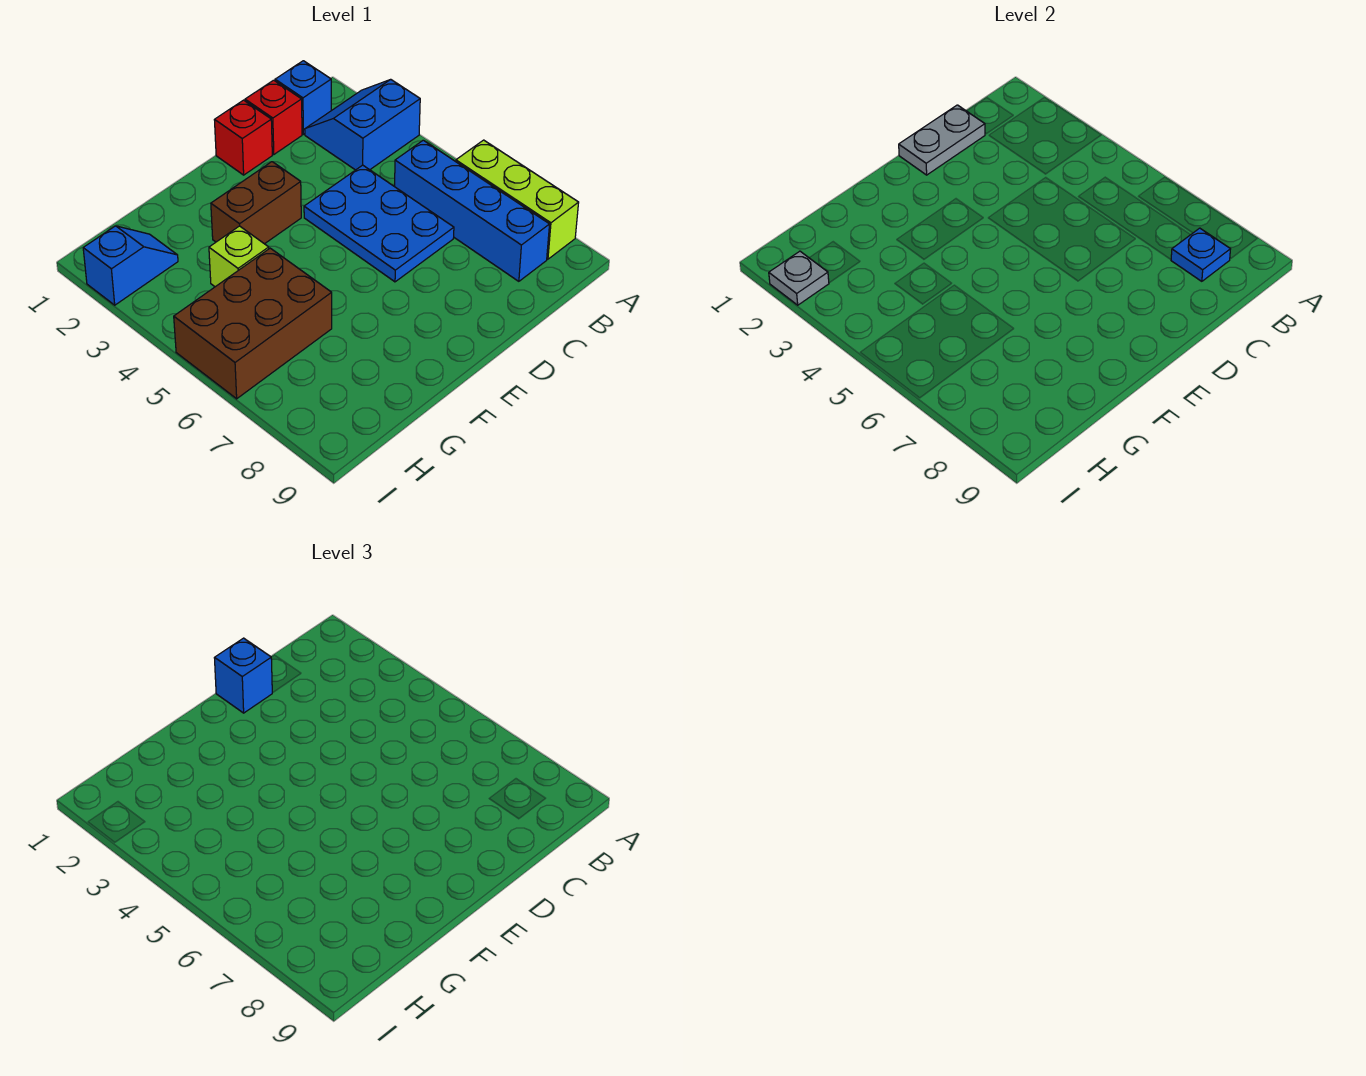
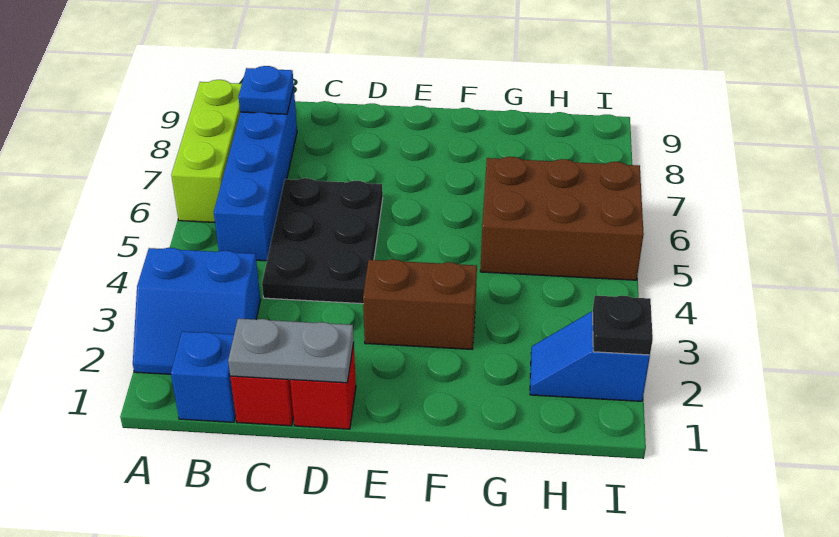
blue 2x3 plate [304,165,454,282] -> black 2x3 plate [262,178,383,304]
blue 1x1 brick [215,638,272,713] -> none
lime 1x1 brick [209,226,269,287] -> none
grey 1x1 plate [769,251,829,305] -> black 1x1 plate [593,296,653,355]

